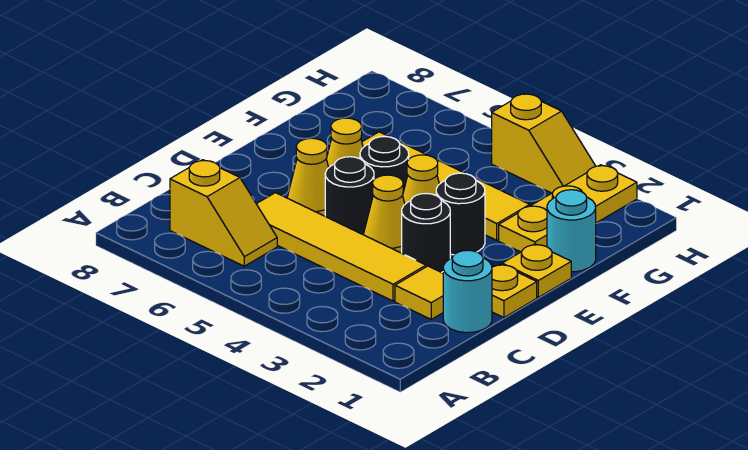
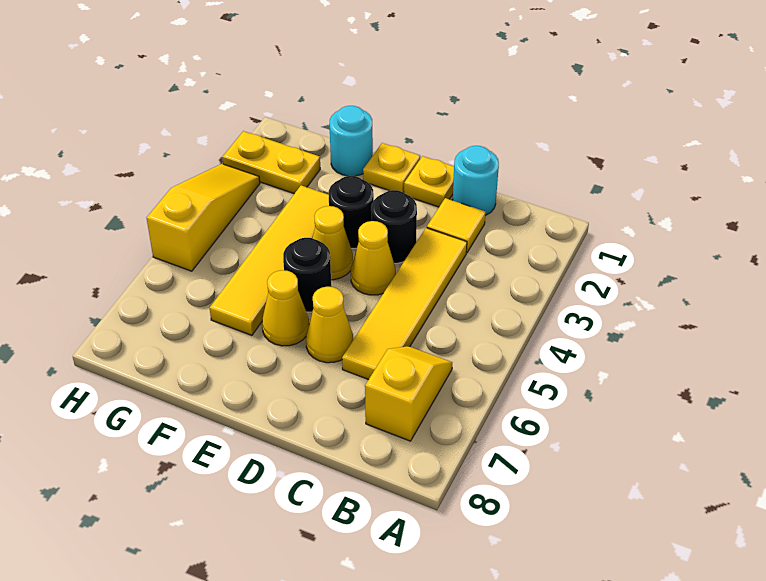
black 1x1 round brick [325,157,374,235] -> none
yellow 1x3 plate [499,165,637,252] -> yellow 1x2 plate [222,131,320,194]
yellow 1x2 slope [492,93,596,193] -> yellow 1x3 slope [147,164,260,271]

